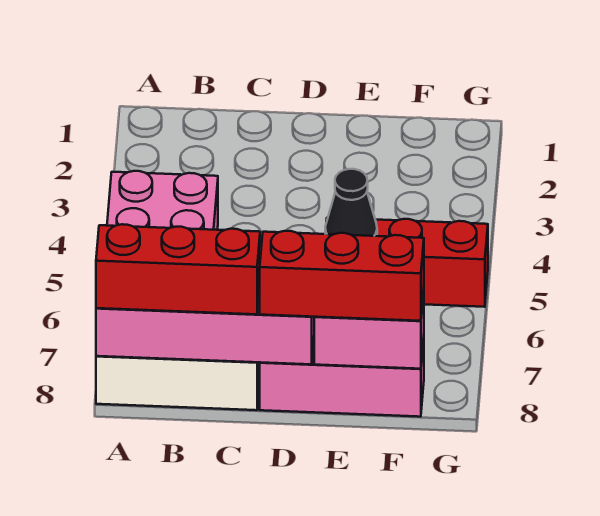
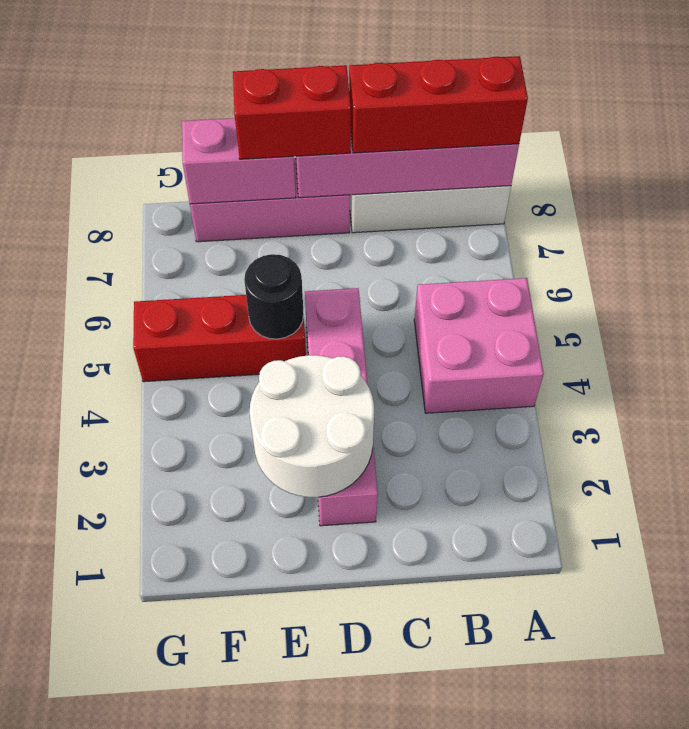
none -> pink 1x4 brick [305,288,378,526]
none -> white 2x2 round brick [250,355,374,497]
red 1x3 brick [260,231,424,321] -> red 1x2 brick [233,65,351,159]
black 1x1 cone [325,169,377,236] -> black 1x1 round brick [244,254,304,339]

